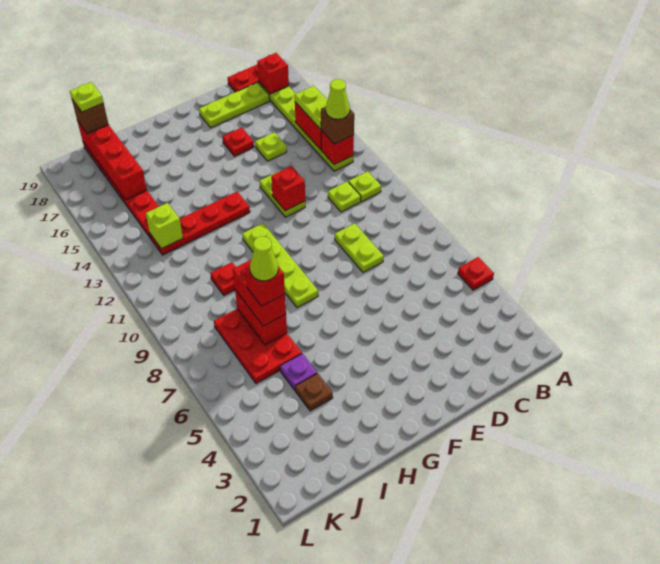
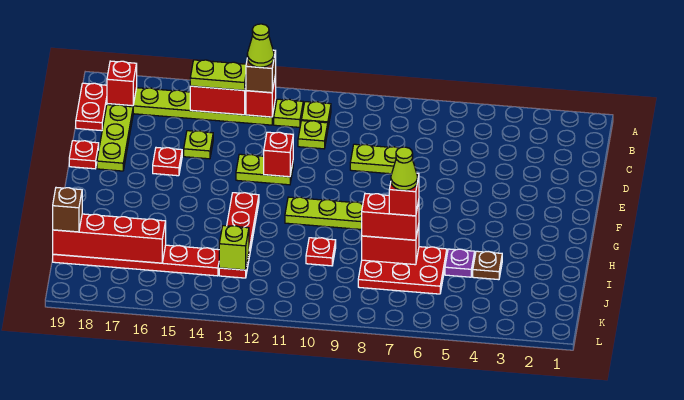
red 1x1 plate [458,257,494,290] -> red 1x1 plate moved to [69,141,99,169]
lime 1x1 plate [70,82,104,112] -> lime 1x1 plate moved to [274,99,303,127]

